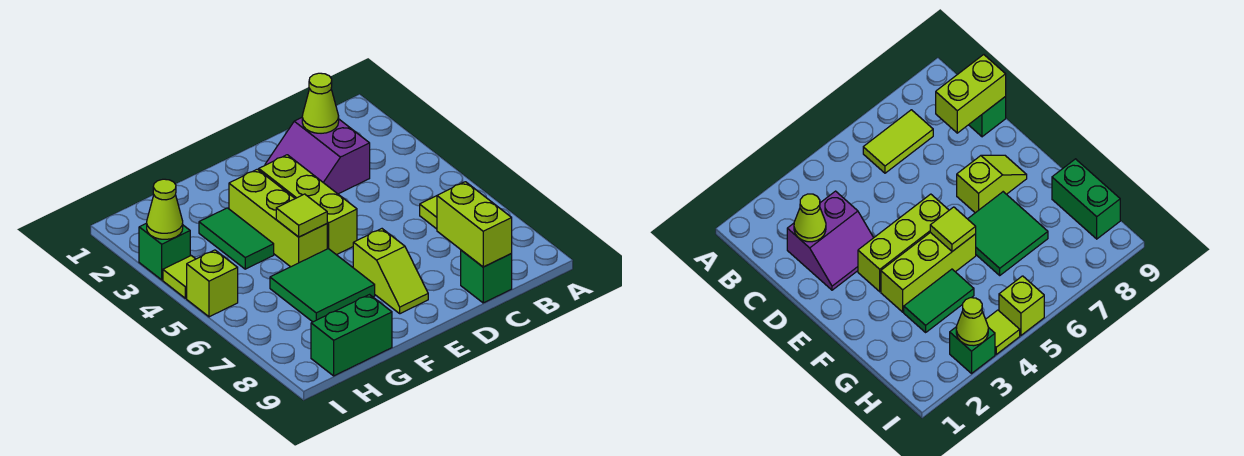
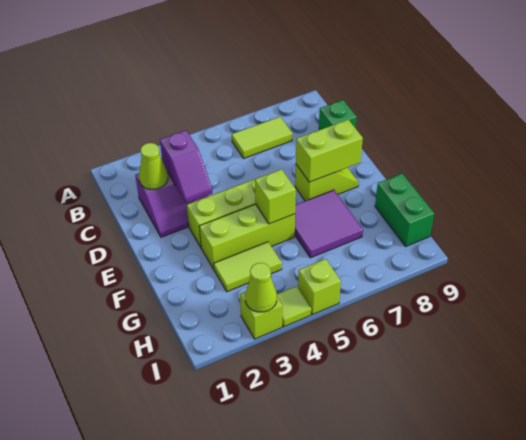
none -> purple 1x2 slope [160,130,213,203]
lime 1x2 brick [437,182,512,267] -> lime 1x2 brick moved to [296,120,363,182]
lime 1x1 tile [276,194,327,237] -> lime 1x1 brick [255,169,296,224]
green 2x2 tile [270,249,375,322] -> purple 2x2 tile [295,190,363,258]
green 1x2 tile [199,208,274,269] -> lime 1x2 tile [214,242,282,292]
green 1x1 brick [139,223,190,280] -> lime 1x1 brick [240,292,282,339]

